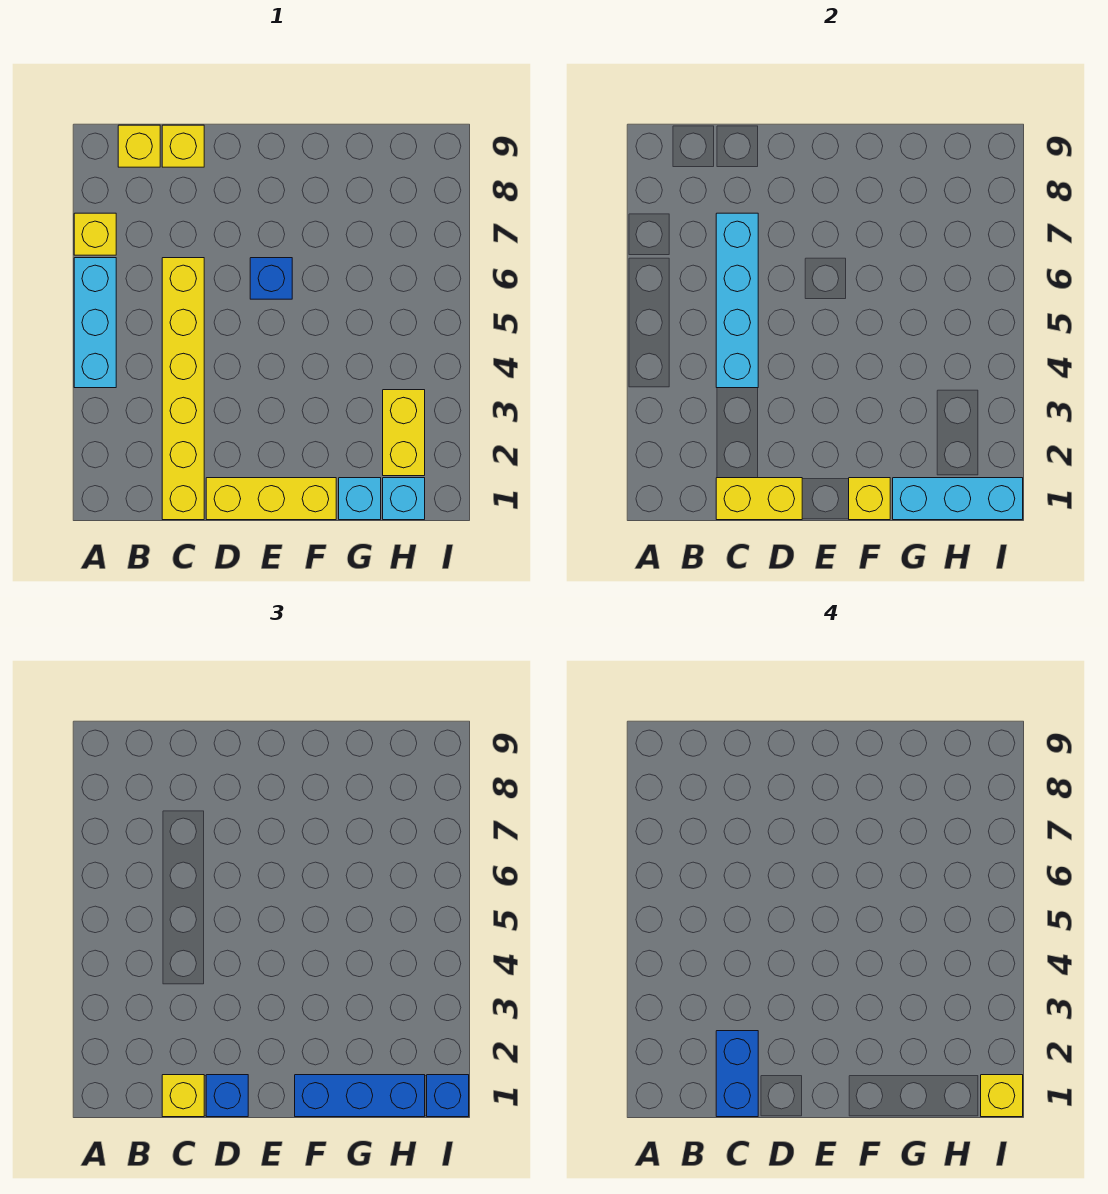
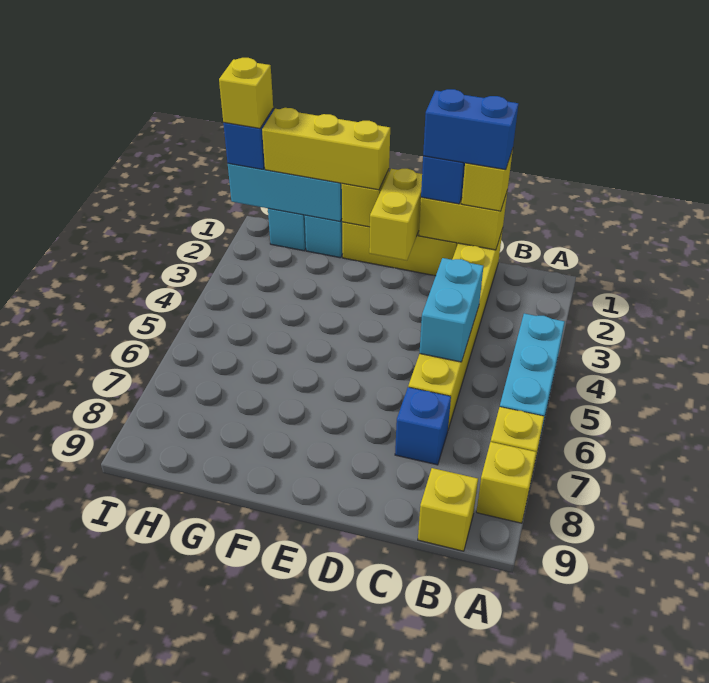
blue 1x2 brick [716,1031,758,1117] -> blue 1x2 brick turned to [423,89,518,170]
cyan 1x4 brick [716,213,758,388] -> cyan 1x2 brick [420,258,483,362]
yellow 1x1 brick [162,125,204,167] -> yellow 1x1 brick moved to [476,442,536,523]
blue 1x1 brick [250,258,292,299] -> blue 1x1 brick moved to [395,387,451,465]
blue 1x3 brick [295,1075,425,1117] -> yellow 1x3 brick [262,108,390,190]
yellow 1x2 brick [383,390,425,476] -> yellow 1x2 brick moved to [369,169,422,260]

